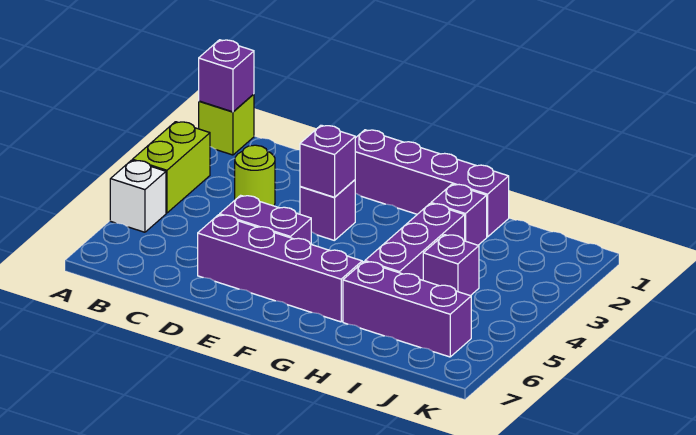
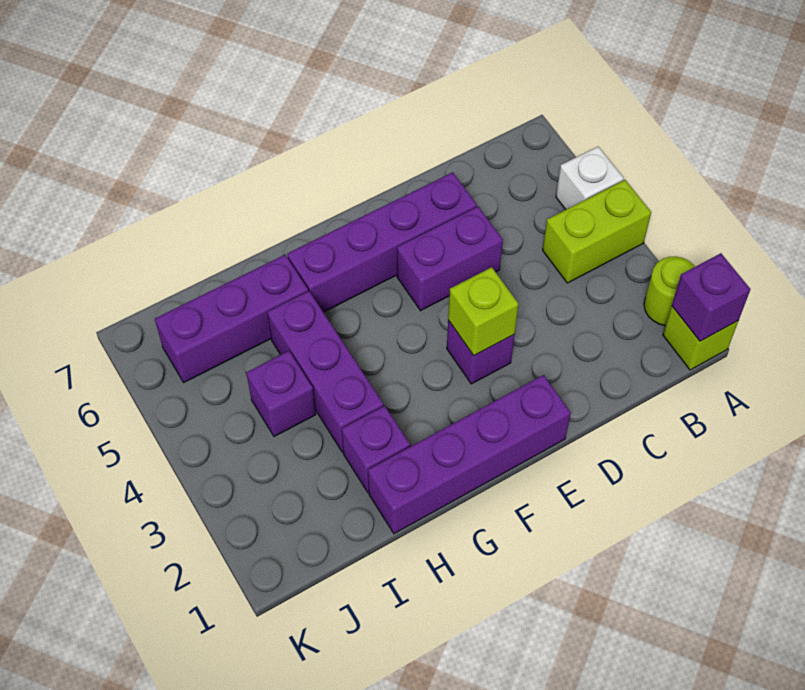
lime 1x2 brick [132,122,210,213] -> lime 1x2 brick turned to [543,180,651,283]
lime 1x1 round brick [235,145,275,206] -> lime 1x1 round brick moved to [644,256,695,326]
purple 1x1 brick [300,125,355,197] -> lime 1x1 brick [448,267,518,355]

